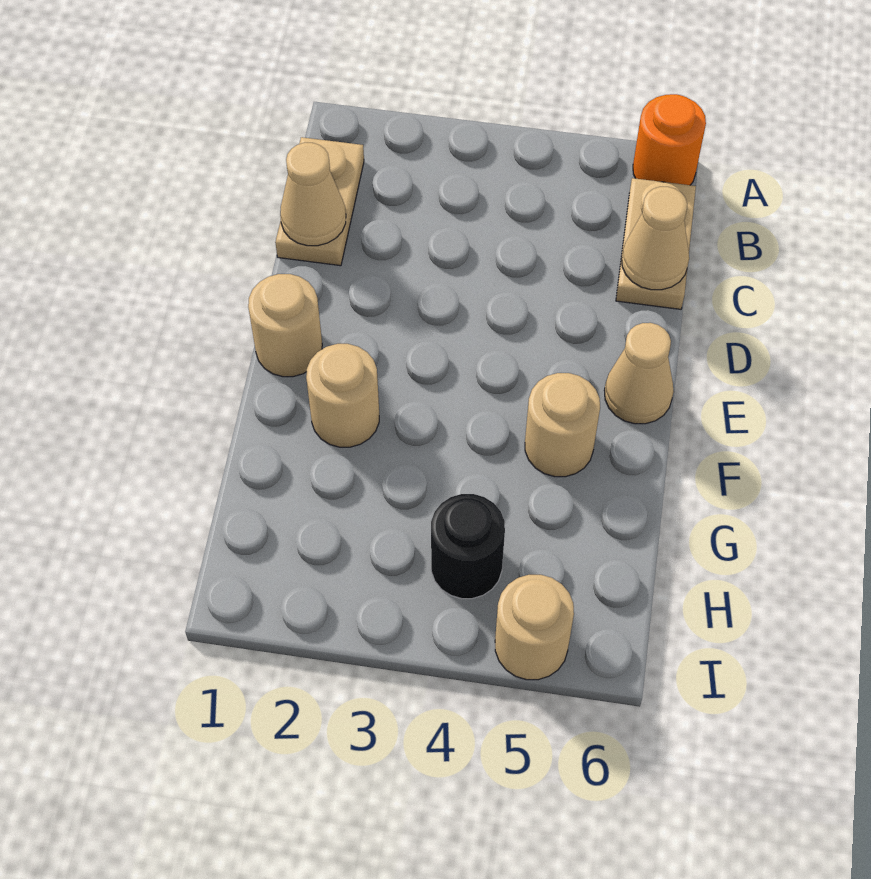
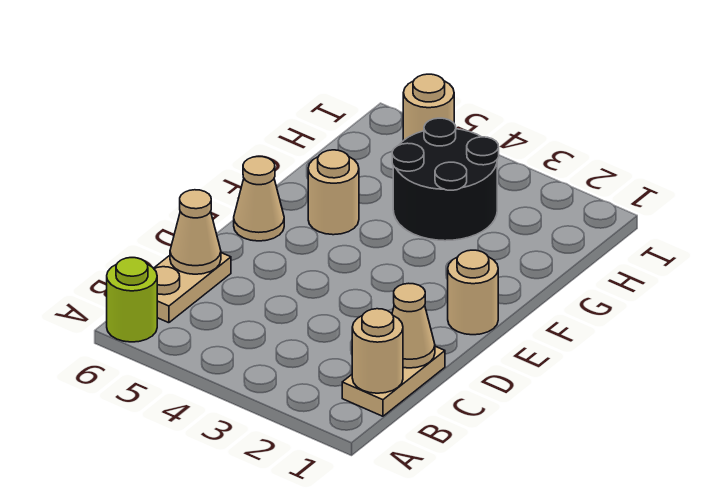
orange 1x1 round brick [633,94,706,185] -> lime 1x1 round brick [107,258,157,342]
tan 1x1 round brick [306,344,379,447] -> tan 1x1 round brick moved to [352,309,403,393]
black 1x1 round brick [431,494,505,599] -> black 2x2 round brick [392,118,499,241]

